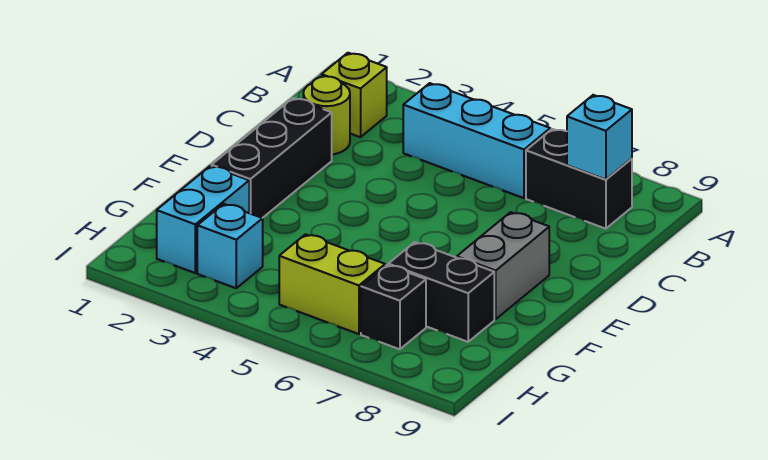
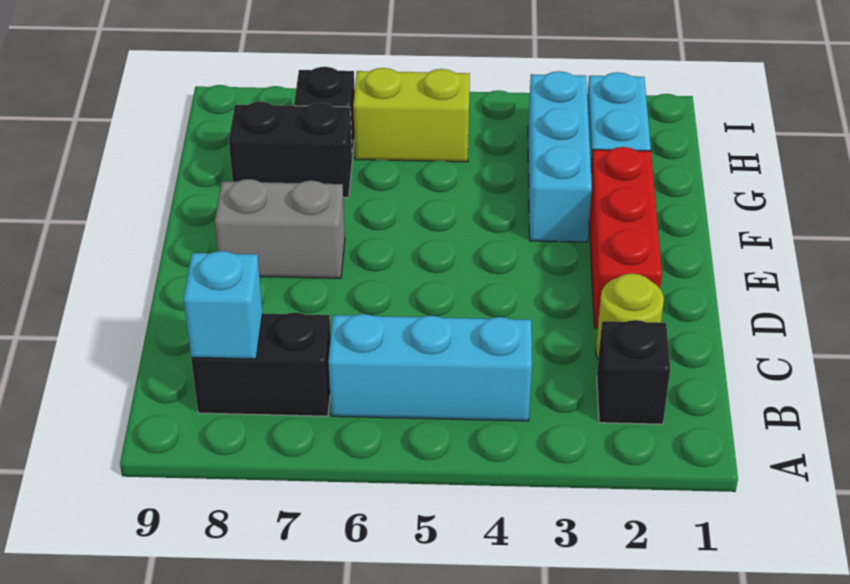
lime 1x1 brick [322,53,387,137] -> black 1x1 brick [597,320,670,424]
black 1x3 brick [212,98,332,218] -> red 1x3 brick [589,147,662,328]
grey 1x2 brick [457,212,549,319] -> grey 1x2 brick turned to [215,179,345,278]
cyan 1x1 brick [197,204,263,288] -> cyan 1x3 brick [528,71,592,242]

